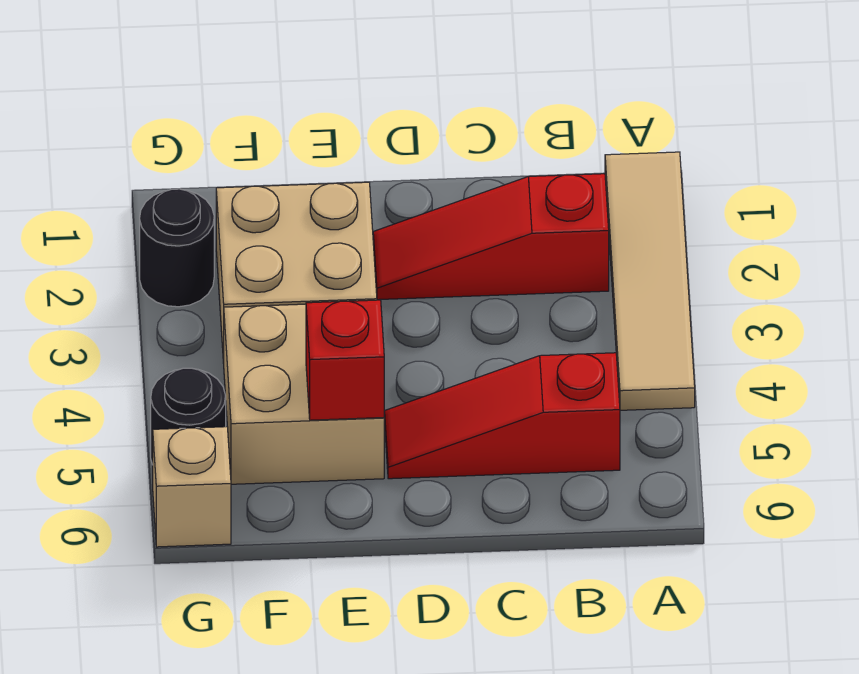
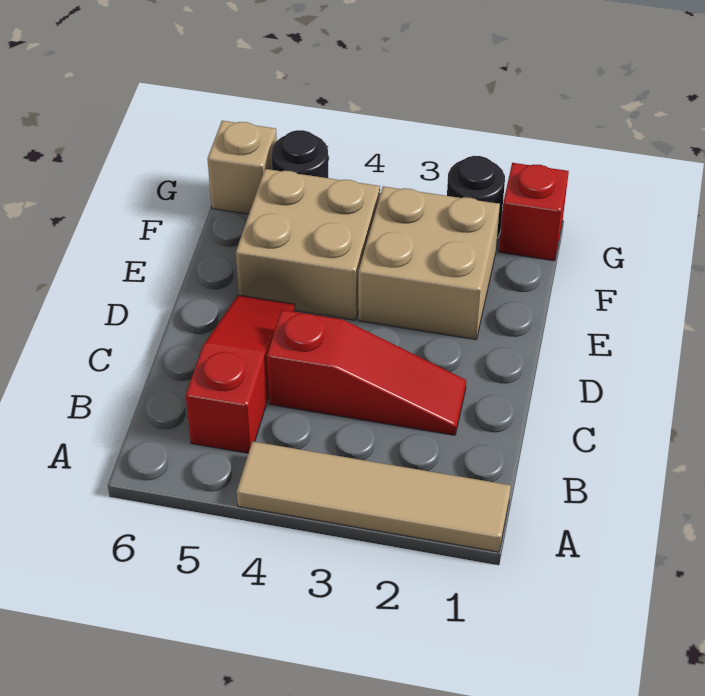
red 1x3 slope [373,174,609,300] -> red 1x3 slope turned to [267,310,466,435]
red 1x1 brick [306,300,384,420] -> red 1x1 brick moved to [499,163,569,261]

